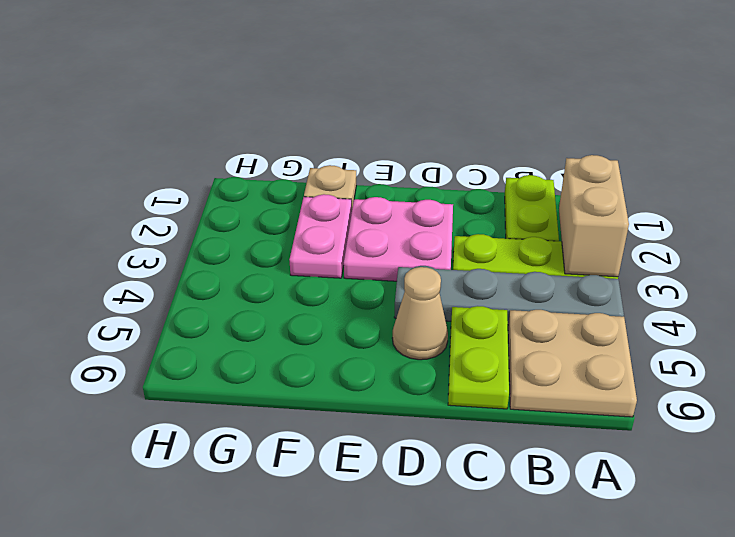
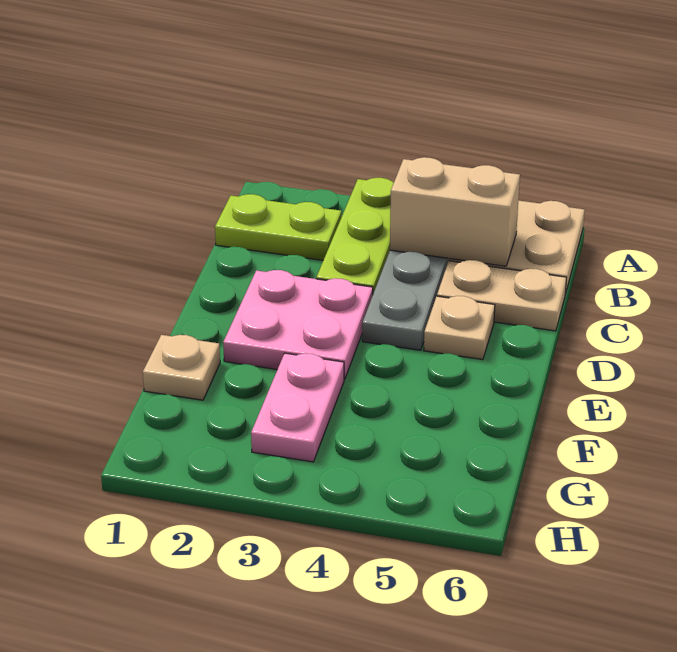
tan 1x2 brick [559,155,629,277] -> tan 1x2 brick moved to [390,157,520,266]
lime 1x2 plate [448,306,509,409] -> tan 1x2 plate [437,260,567,331]
tan 1x1 cone [392,267,448,360] -> tan 1x1 plate [424,296,495,360]
pink 1x2 plate [289,194,352,278] -> pink 1x2 plate turned to [251,353,344,462]

